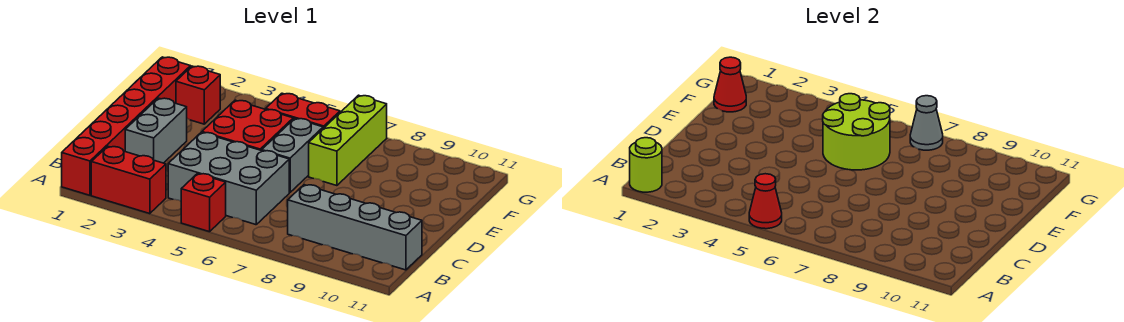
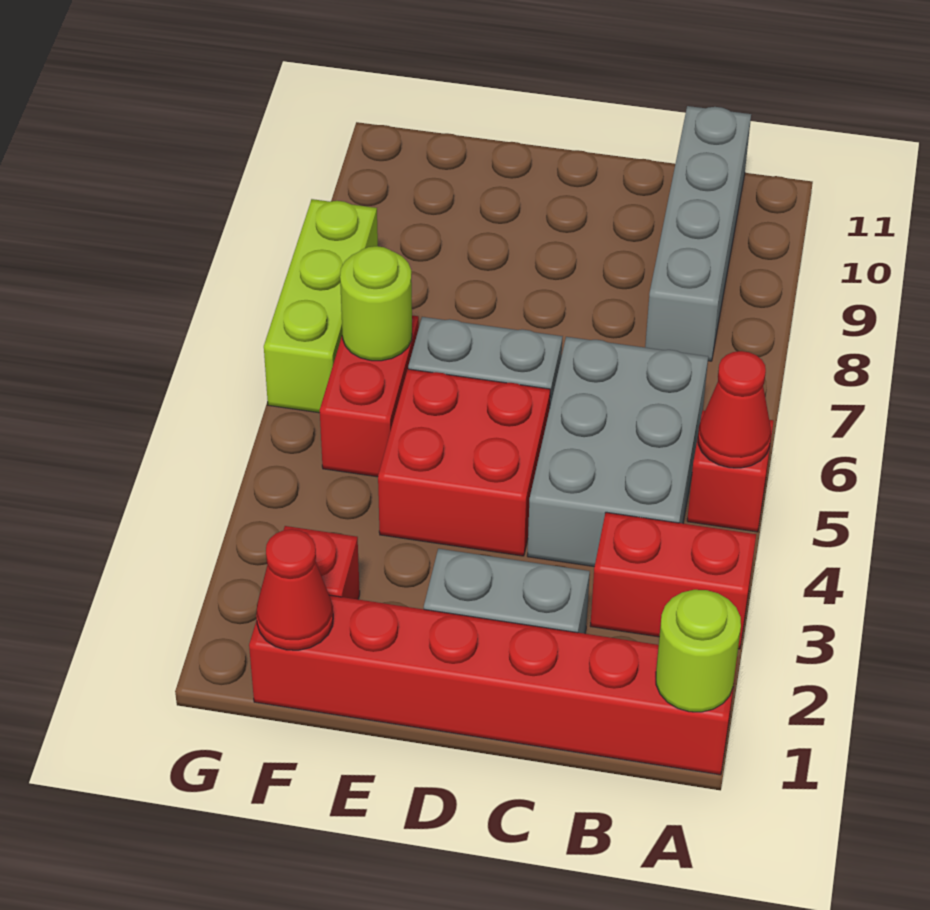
red 1x2 brick [91,146,166,214] -> red 1x2 brick turned to [590,512,756,649]
lime 2x2 round brick [823,94,890,170] -> lime 1x1 round brick [340,246,412,361]
lime 1x3 brick [309,95,387,186] -> lime 1x3 brick turned to [264,199,378,413]
grey 1x1 cone [910,96,943,150] -> none

